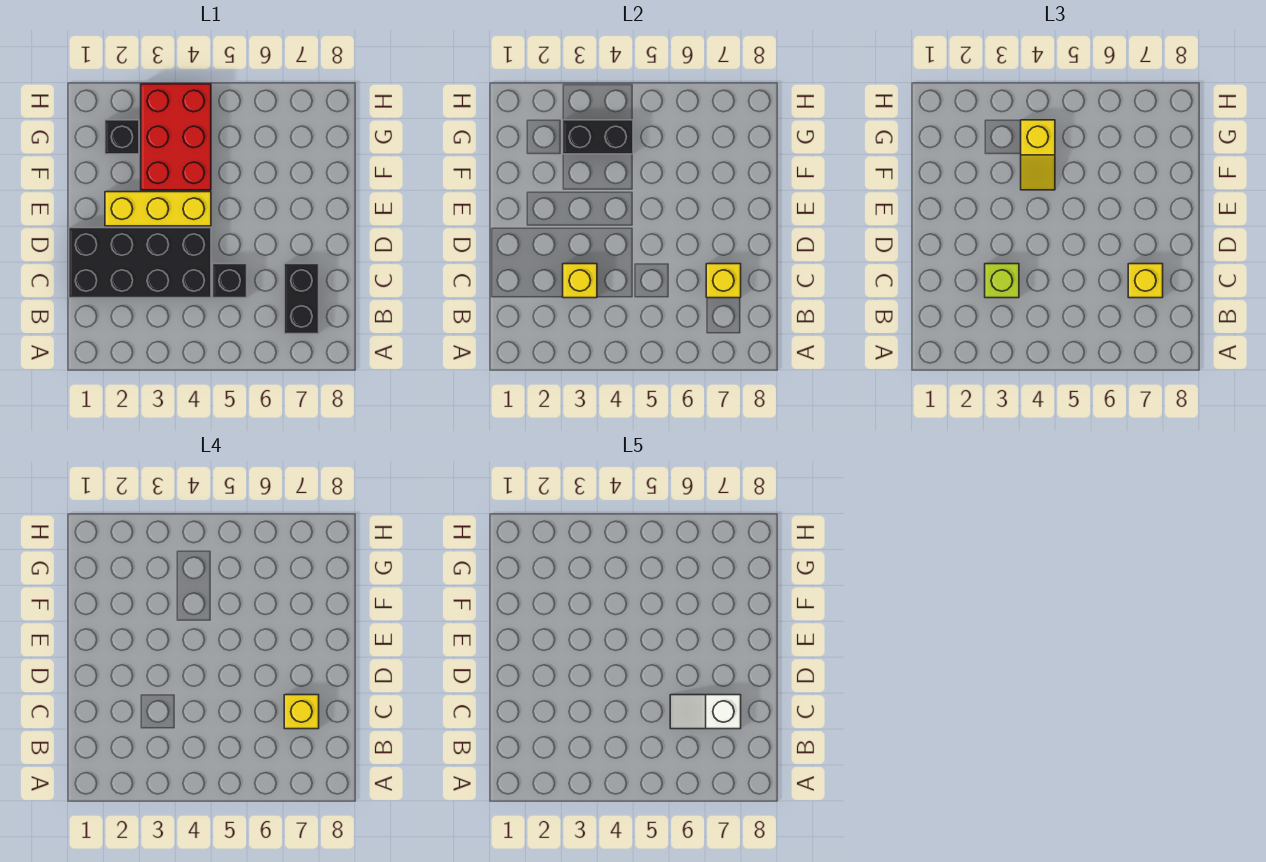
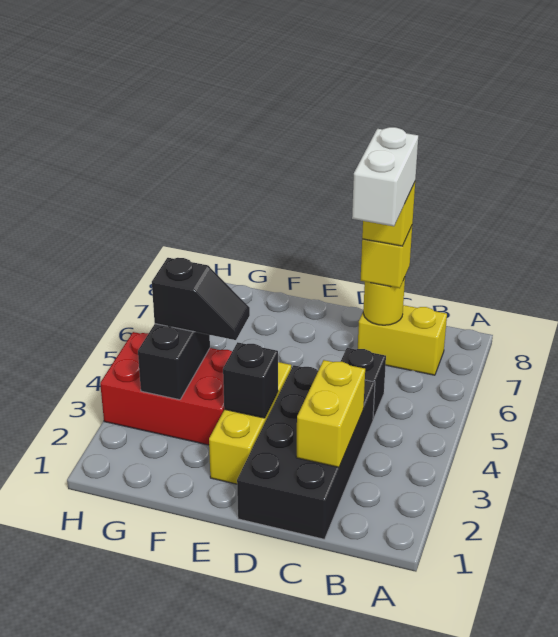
black 1x2 brick [284,264,319,334] -> yellow 1x2 brick [358,305,447,375]
yellow 1x1 brick [563,264,597,298] -> yellow 1x2 brick [296,360,365,467]
lime 1x1 brick [985,264,1019,298] -> none
white 1x2 slope [670,695,741,729] -> white 1x2 brick [352,127,418,226]
yellow 1x1 brick [706,264,741,298] -> yellow 1x1 round brick [363,277,405,325]
yellow 1x2 slope [1021,120,1055,190] -> black 1x2 slope [152,258,250,340]
black 1x1 brick [105,120,139,154] -> black 1x1 brick moved to [223,342,278,418]

